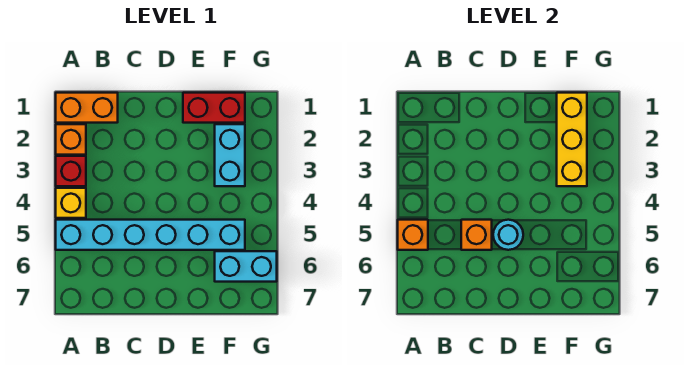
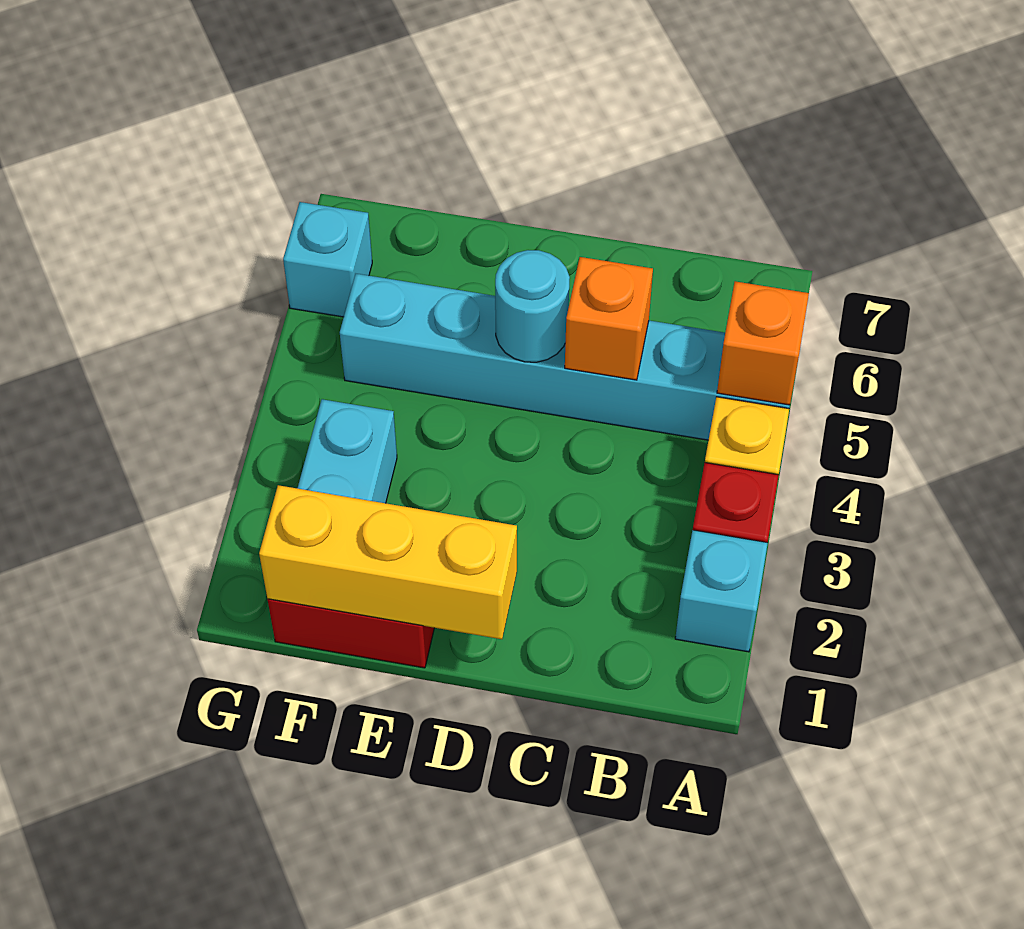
orange 1x2 brick [56,93,118,123] -> none
orange 1x1 brick [56,124,86,155] -> cyan 1x1 brick [675,530,768,652]
yellow 1x3 brick [557,93,587,186] -> yellow 1x3 brick turned to [259,485,517,639]
cyan 1x2 brick [215,251,277,282] -> cyan 1x1 brick [283,202,372,317]

